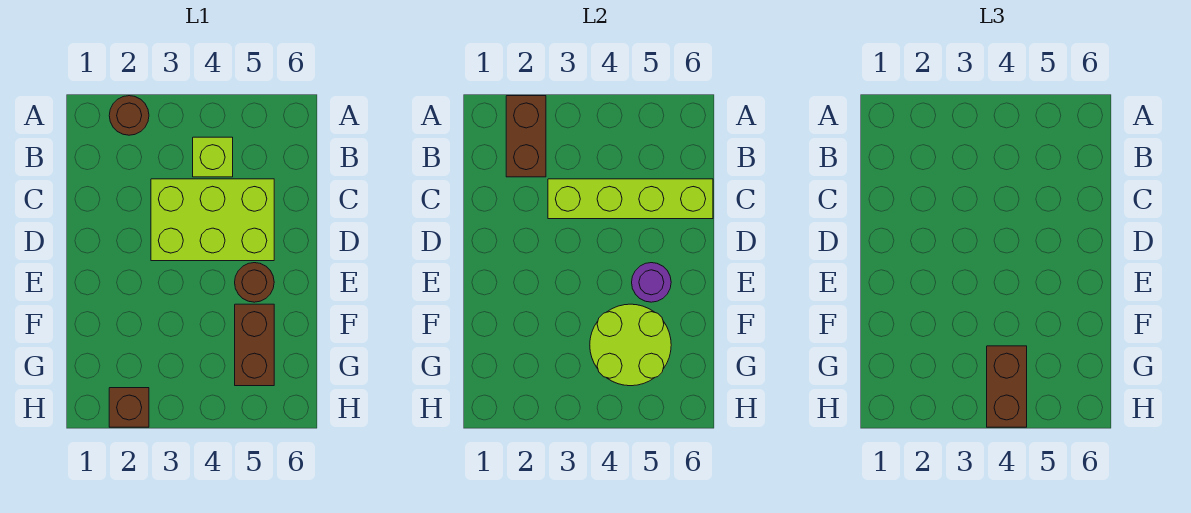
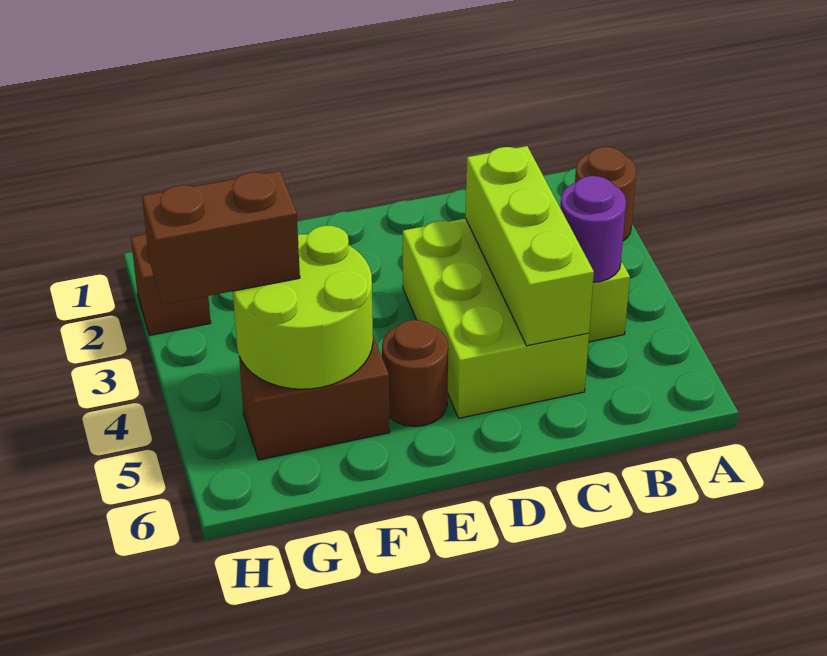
brown 1x2 brick [506,96,546,177] -> none
lime 1x4 brick [548,179,713,219] -> lime 1x3 brick [466,146,594,346]
purple 1x1 round brick [632,263,671,302] -> purple 1x1 round brick moved to [560,176,626,282]

